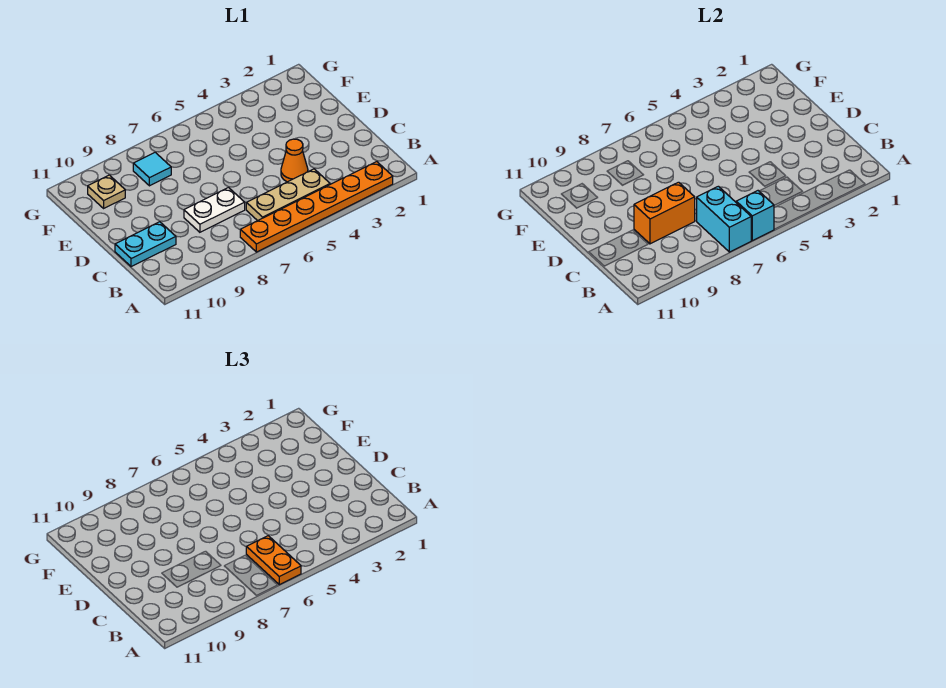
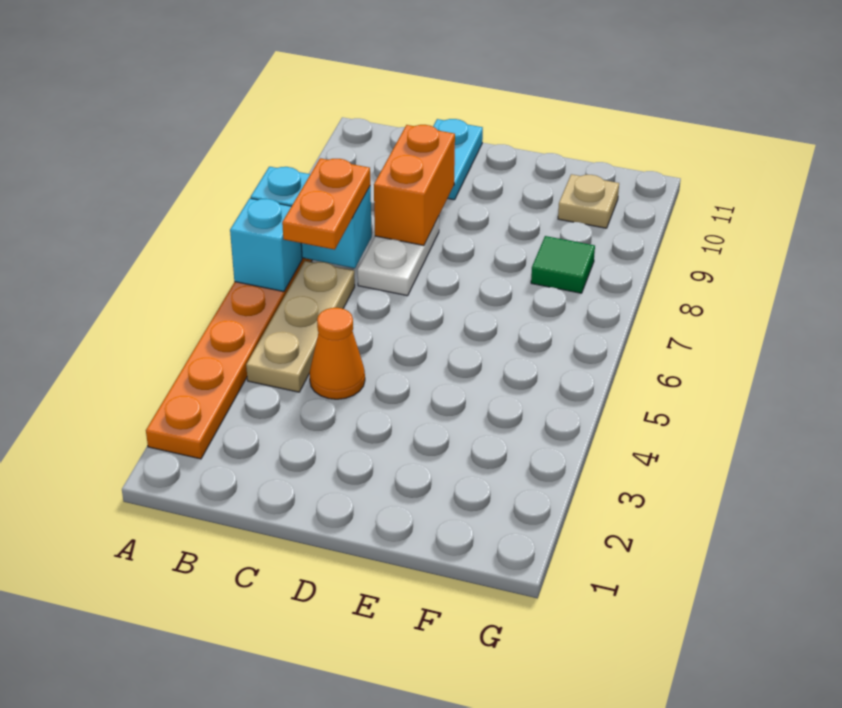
orange 1x2 plate [246,536,301,585] -> orange 1x2 plate turned to [282,158,370,250]
cyan 1x1 tile [133,152,171,186] -> green 1x1 tile [531,236,595,293]

